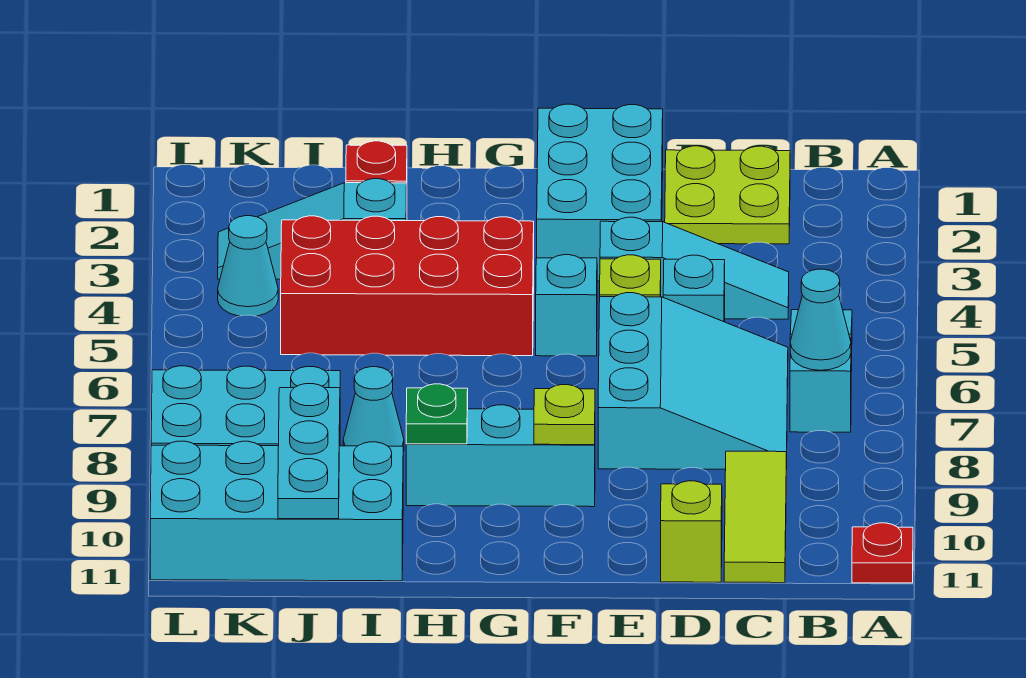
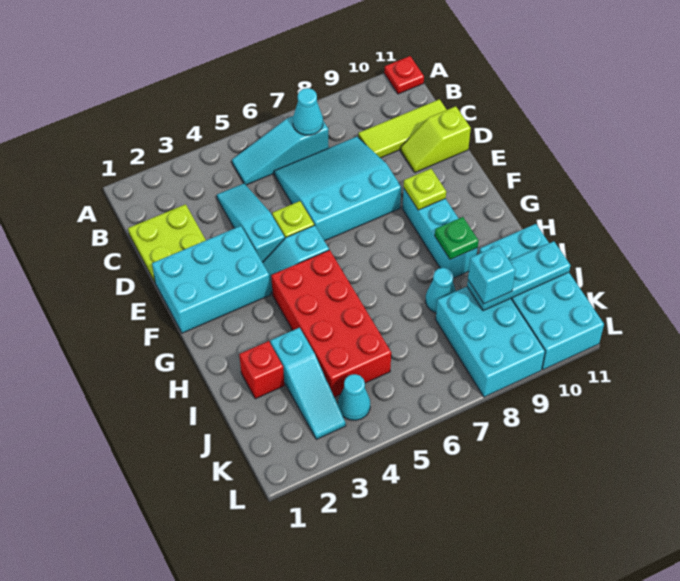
cyan 1x1 brick [663,255,725,322] -> cyan 1x1 brick moved to [468,245,515,304]

